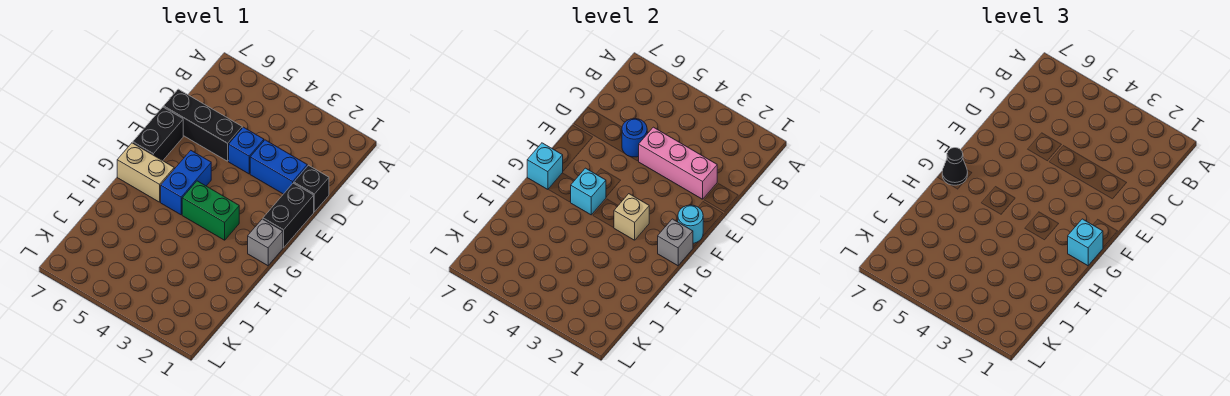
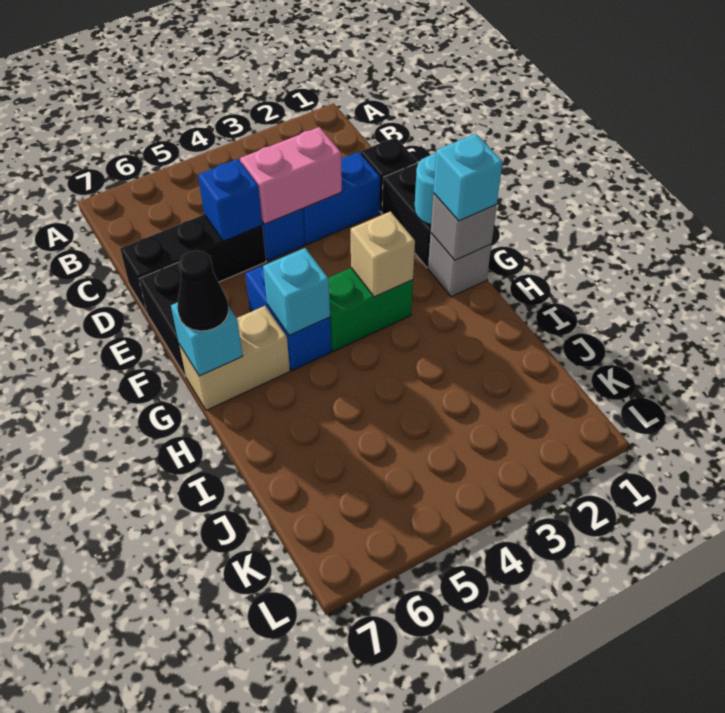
pink 1x3 brick [639,127,717,199] -> pink 1x2 brick [240,127,342,224]
blue 1x1 round brick [622,119,647,157] -> blue 1x1 brick [198,159,262,241]

